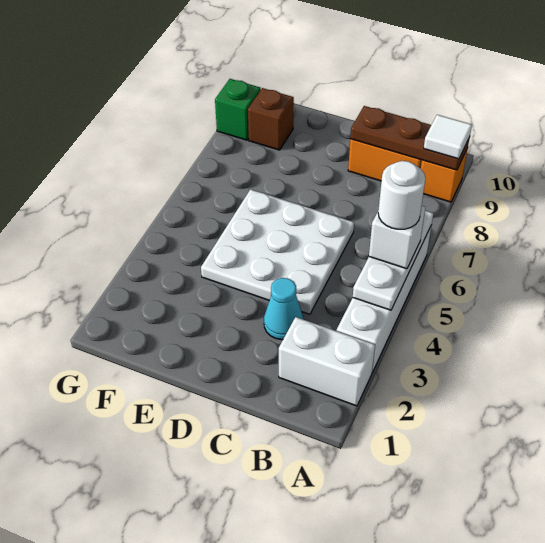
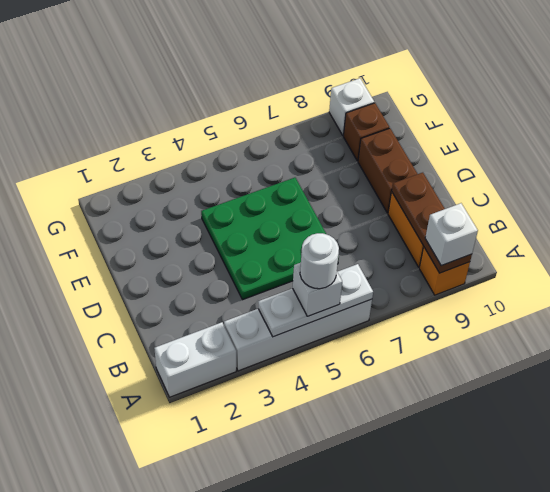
white 1x2 brick [279,317,375,406] -> white 1x2 brick turned to [154,322,236,397]
white 1x1 tile [424,115,472,159] -> white 1x1 brick [425,203,478,266]
cyan 1x1 cone [264,278,303,340] -> none
white 3x3 plate [201,189,354,314] -> green 3x3 plate [201,178,339,300]
none -> brown 1x2 brick [358,128,417,213]
green 1x1 brick [215,79,261,140] -> white 1x1 brick [329,78,374,136]

